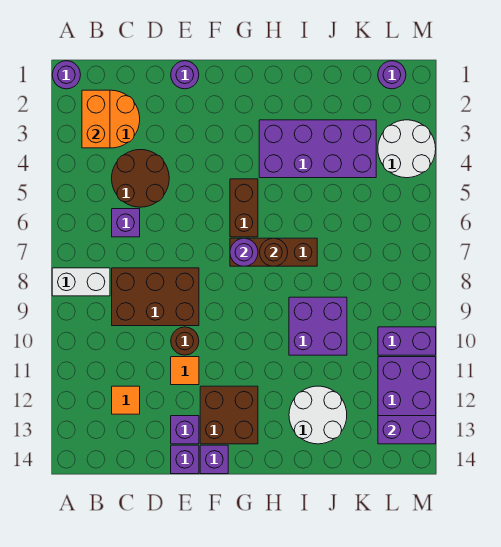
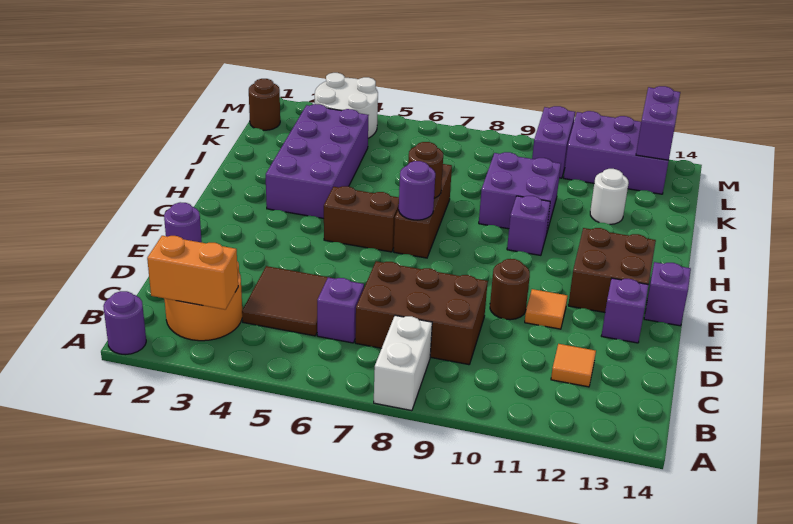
brown 2x2 round brick [112,150,169,207] -> brown 2x2 tile [242,266,335,336]
brown 2x3 brick [112,268,199,326] -> brown 2x3 brick turned to [355,261,488,365]
purple 1x1 brick [171,445,199,474] -> purple 1x1 brick moved to [507,196,550,255]
white 2x2 round brick [289,386,347,444] -> white 1x1 round brick [590,169,629,224]
purple 1x1 round brick [378,61,406,89] -> brown 1x1 round brick [249,79,280,130]

